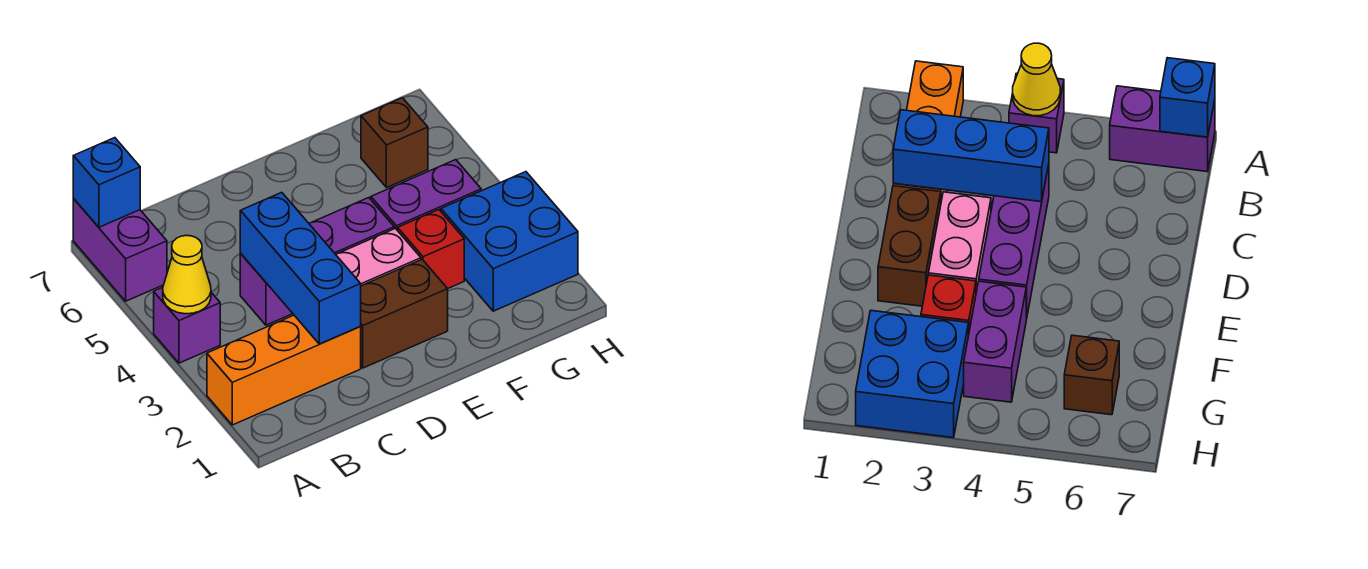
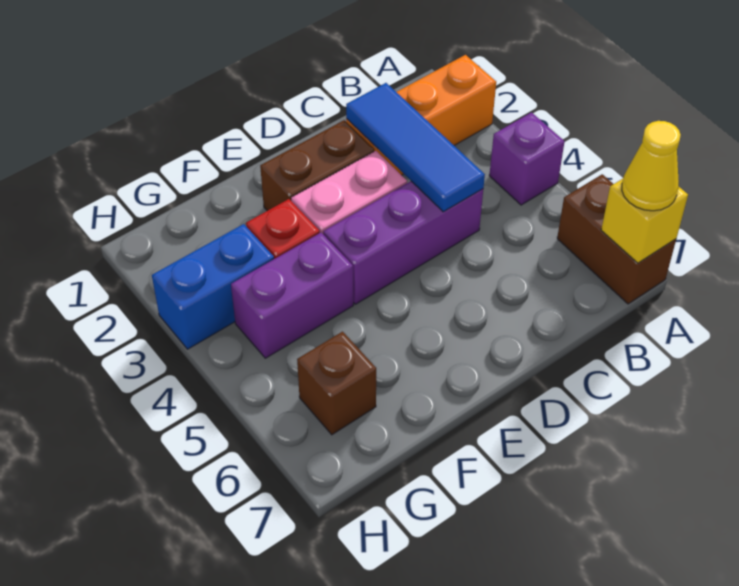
yellow 1x1 cone [163,235,211,314] -> yellow 1x1 cone moved to [622,121,681,211]
purple 1x2 brick [73,199,167,301] -> brown 1x2 brick [557,174,676,304]
blue 1x1 brick [73,138,140,227] -> yellow 1x1 brick [601,179,688,263]
blue 1x3 brick [240,192,361,344] -> blue 1x3 tile [346,83,485,212]
blue 2x2 brick [441,172,578,311] -> blue 1x2 brick [152,224,274,349]

